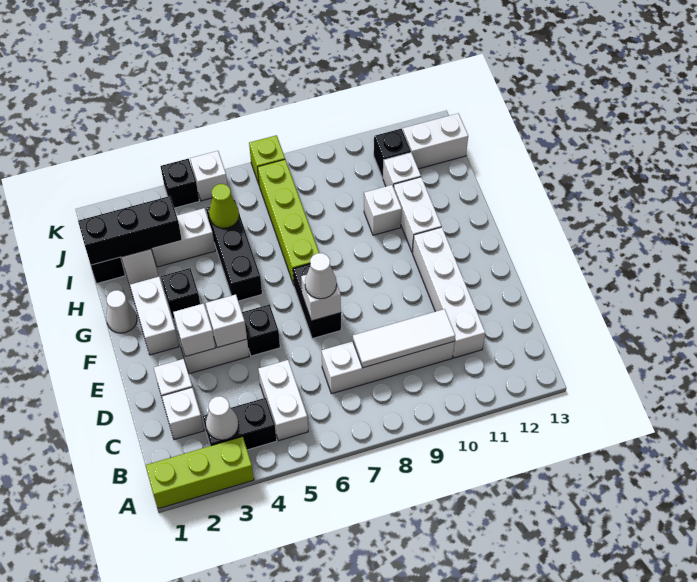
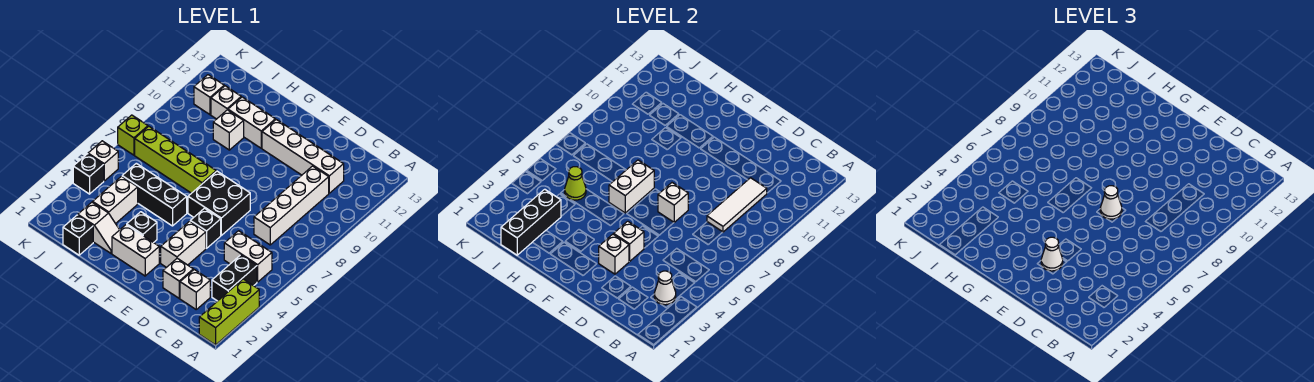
black 1x2 brick [293,264,341,339] -> black 2x2 brick [188,171,250,235]
white 1x1 cone [106,290,137,333] -> white 1x1 cone moved to [1041,237,1063,271]
black 1x1 brick [374,128,411,178] -> white 1x1 brick [194,75,224,115]
white 1x2 brick [403,114,468,169] -> white 1x2 brick moved to [609,160,654,213]

